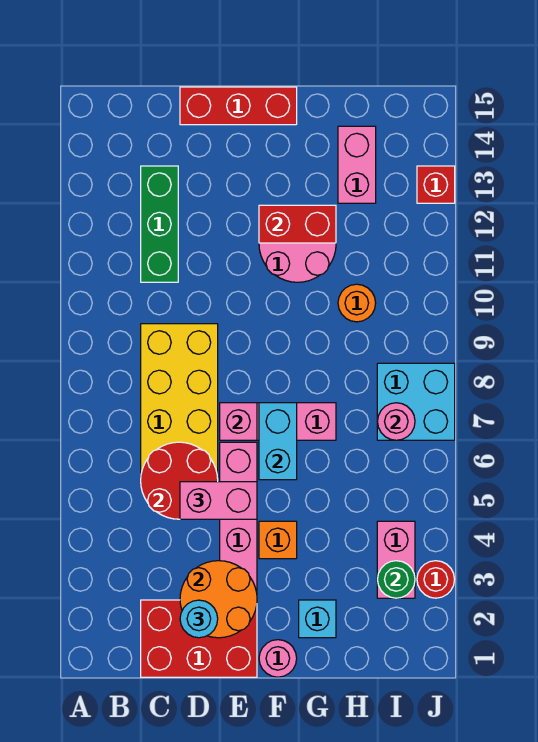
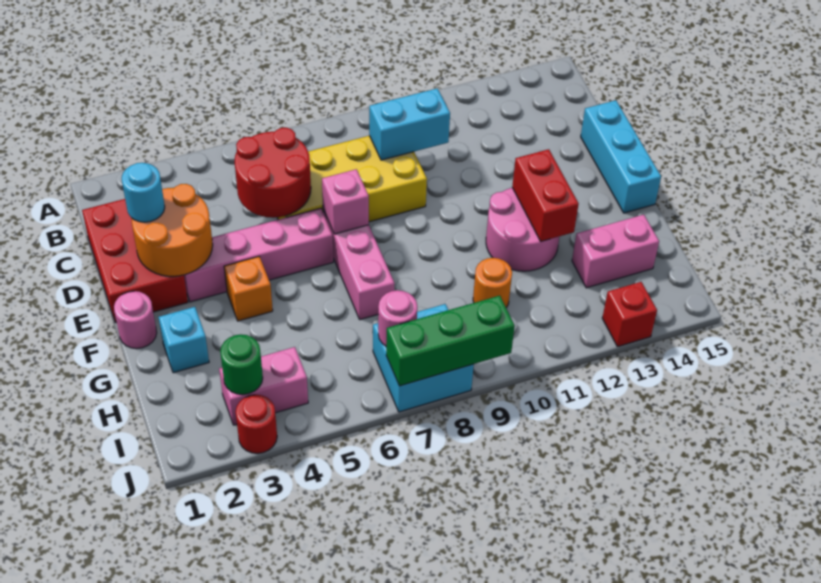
green 1x3 brick [141,166,178,282] -> green 1x3 brick moved to [386,296,515,386]
pink 1x2 brick [180,482,257,519] -> none
red 1x3 brick [180,87,297,125] -> cyan 1x3 brick [581,100,661,213]
cyan 1x2 brick [259,403,297,480] -> cyan 1x2 brick moved to [369,88,450,160]

